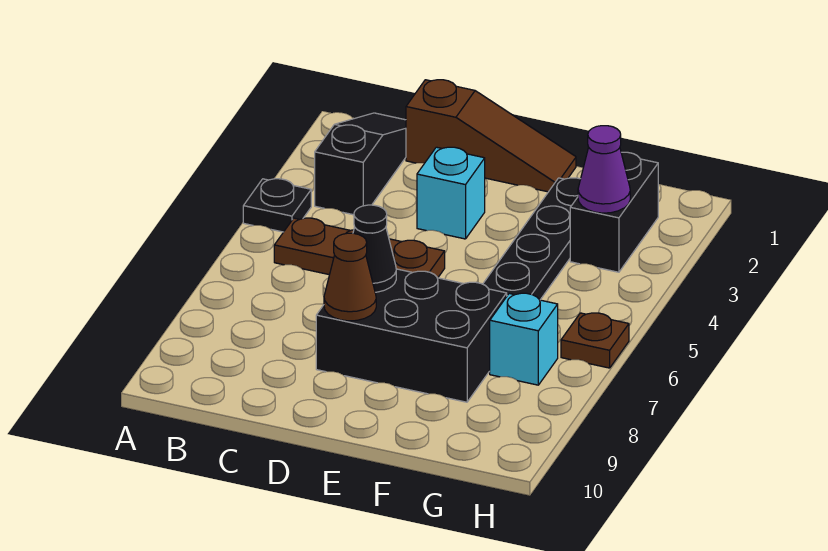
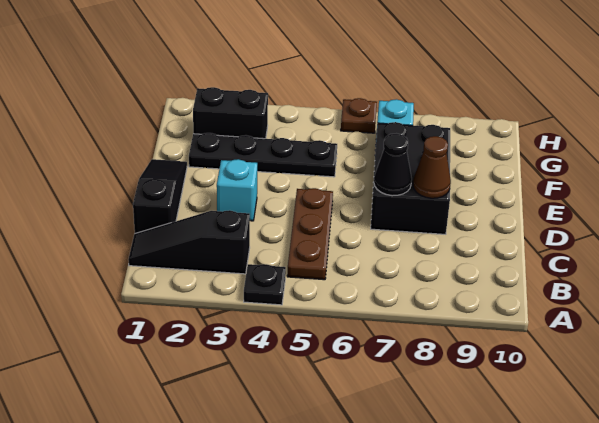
brown 1x3 slope [406,80,576,192] -> black 1x3 slope [133,159,187,233]
purple 1x1 cone [578,126,630,213] -> none

